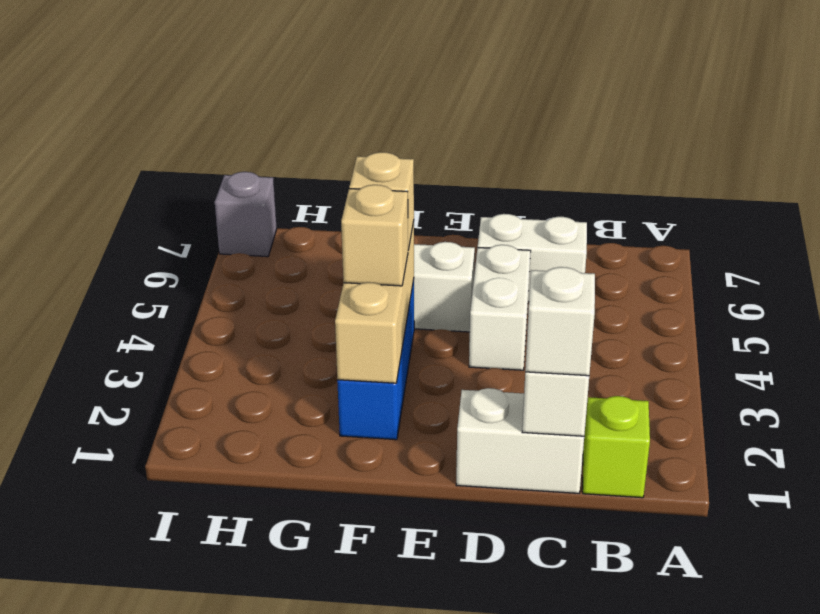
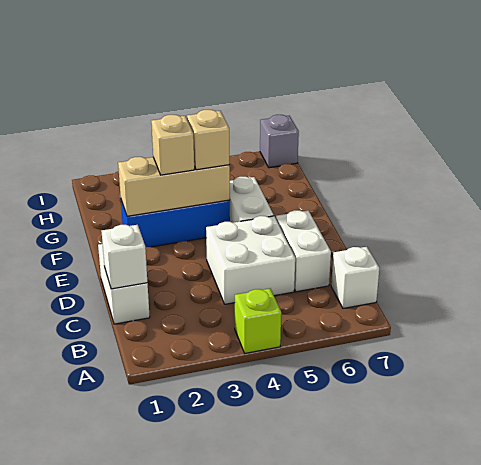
lime 1x1 brick [583,396,650,498] -> lime 1x1 brick moved to [235,289,281,353]
white 1x1 brick [525,267,595,376] -> white 1x1 brick moved to [331,247,379,308]
white 1x2 brick [469,245,531,370] -> white 2x2 brick [206,216,295,304]

